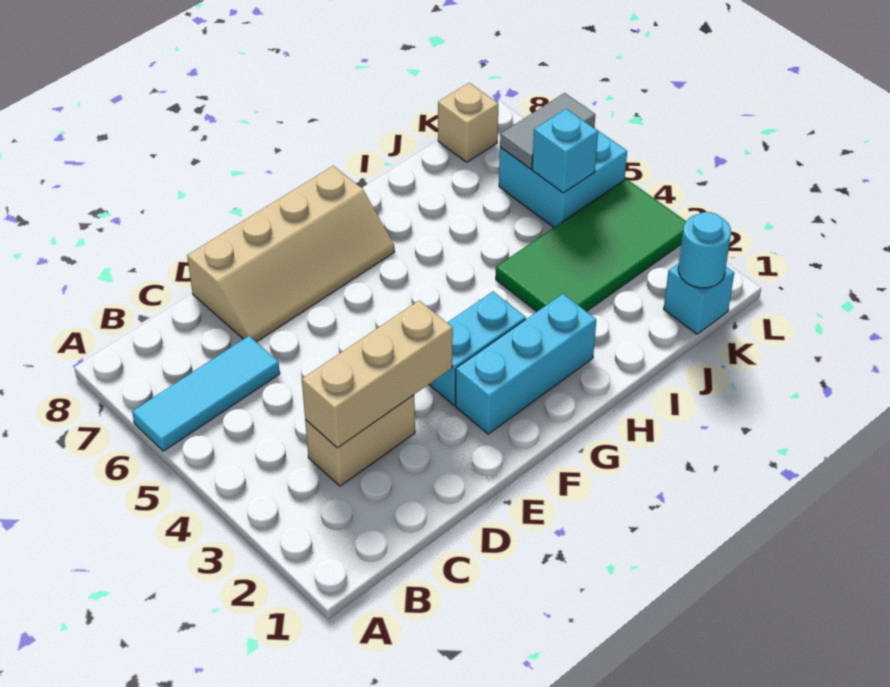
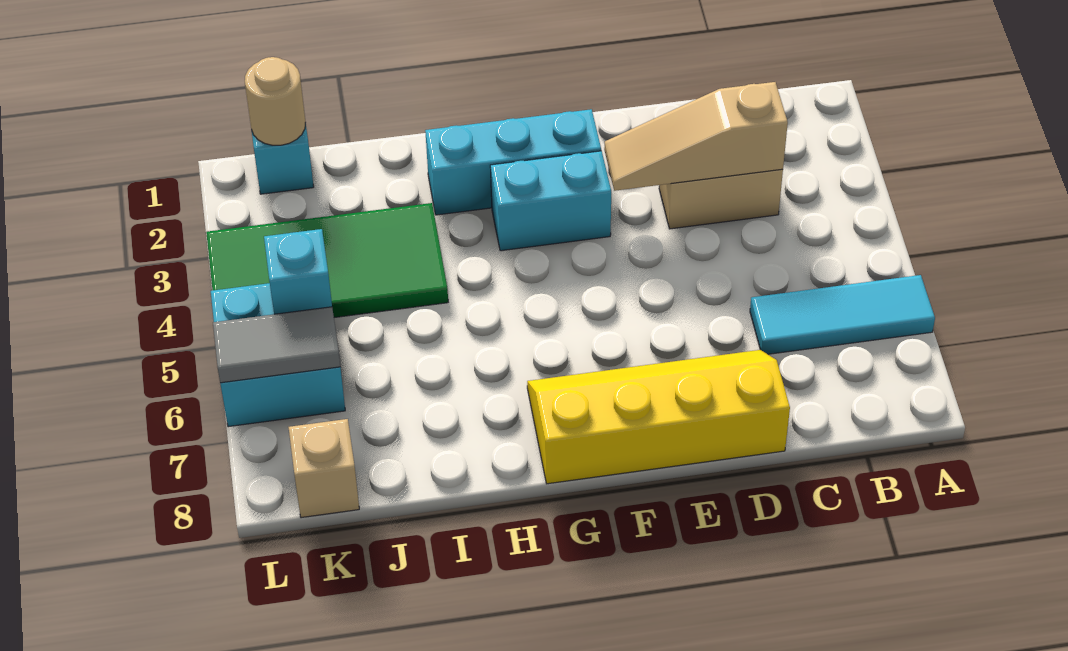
tan 1x3 brick [302,301,453,448] -> tan 1x3 slope [604,82,788,191]
tan 2x4 slope [187,166,394,342] -> yellow 2x4 slope [527,350,790,484]
cyan 1x1 round brick [678,212,731,288] -> tan 1x1 round brick [245,57,306,145]

